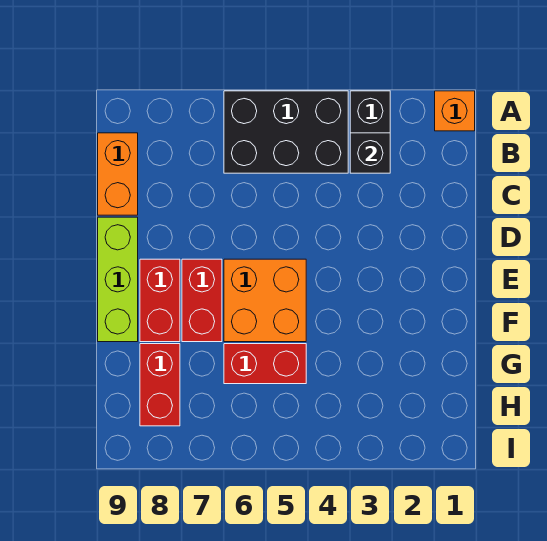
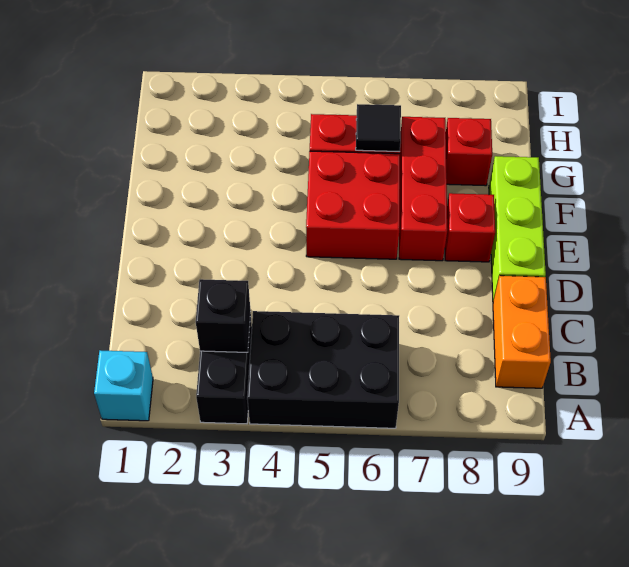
orange 1x1 brick [435,91,475,131] -> cyan 1x1 brick [94,350,153,421]
orange 2x2 brick [224,259,306,342] -> red 2x2 brick [306,151,400,259]
red 1x2 brick [182,259,222,342] -> red 1x3 brick [399,117,447,261]
red 1x2 brick [140,259,180,342] -> red 1x1 brick [445,193,495,262]
none -> black 1x1 tile [356,104,401,152]
red 1x2 brick [140,344,180,426] -> red 1x1 brick [446,118,492,186]

